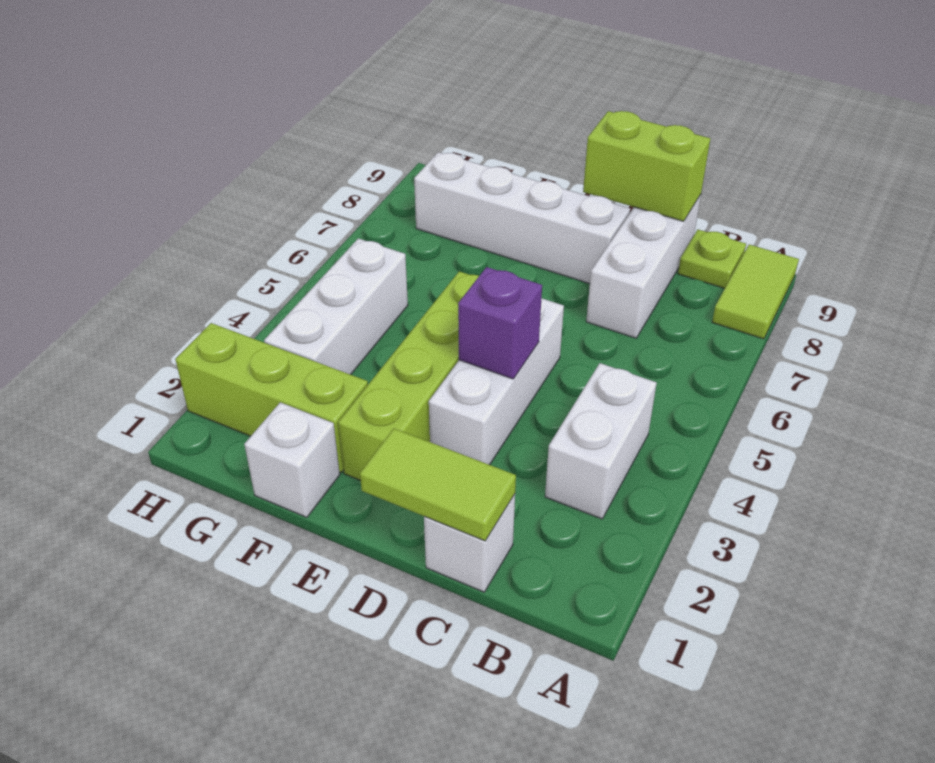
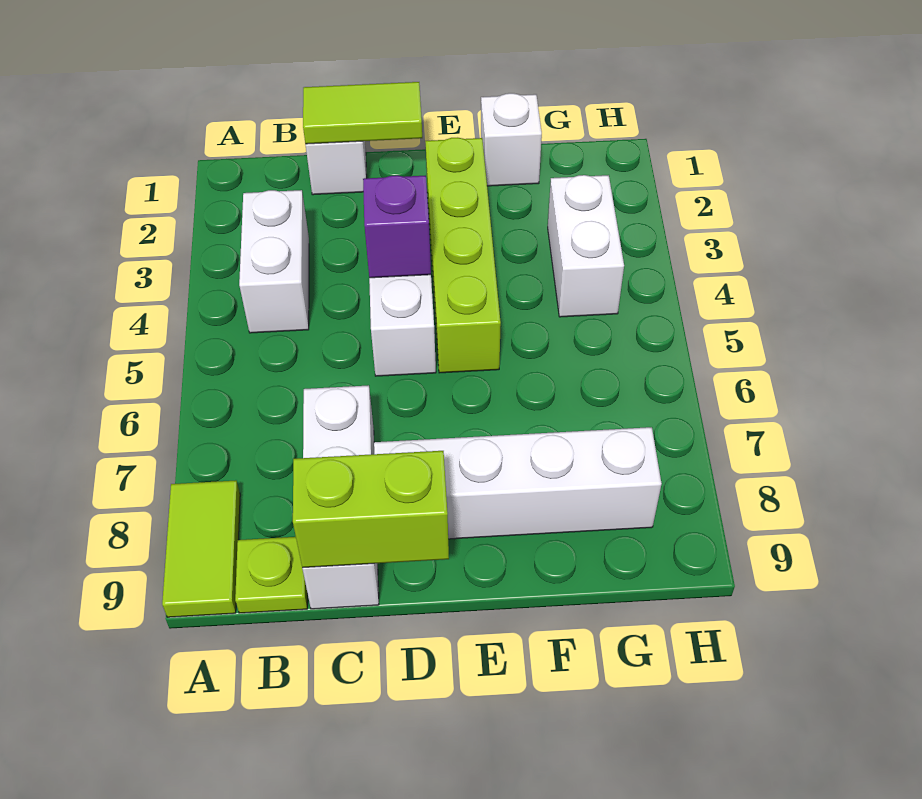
lime 1x3 brick [175,323,368,472] -> none
white 1x3 brick [264,238,408,375] -> white 1x2 brick [548,175,624,317]

